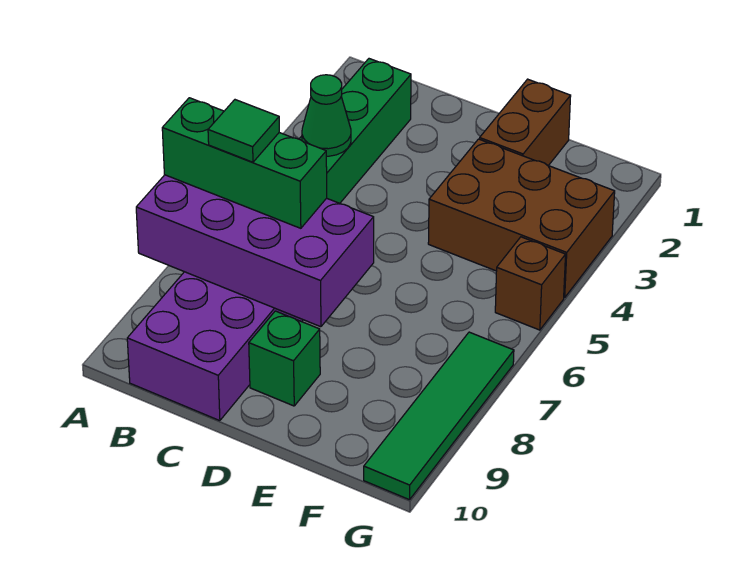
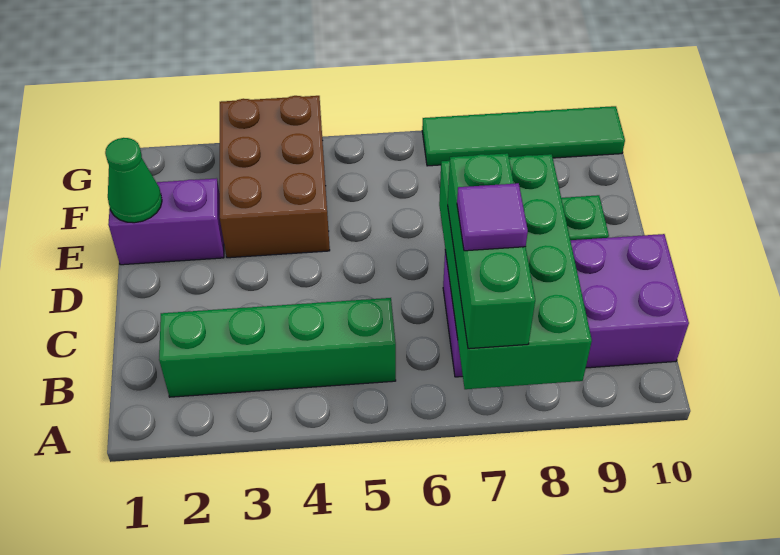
purple 2x4 brick [136,175,374,327] -> green 2x4 brick [439,154,592,389]
green 1x1 cone [302,75,351,156] -> green 1x1 cone moved to [105,138,162,223]
green 1x1 tile [208,100,279,162] -> purple 1x1 tile [457,183,528,251]
brown 1x2 brick [480,79,571,166] -> purple 1x2 brick [108,178,224,265]
brown 1x1 brick [495,237,566,330] -> none

